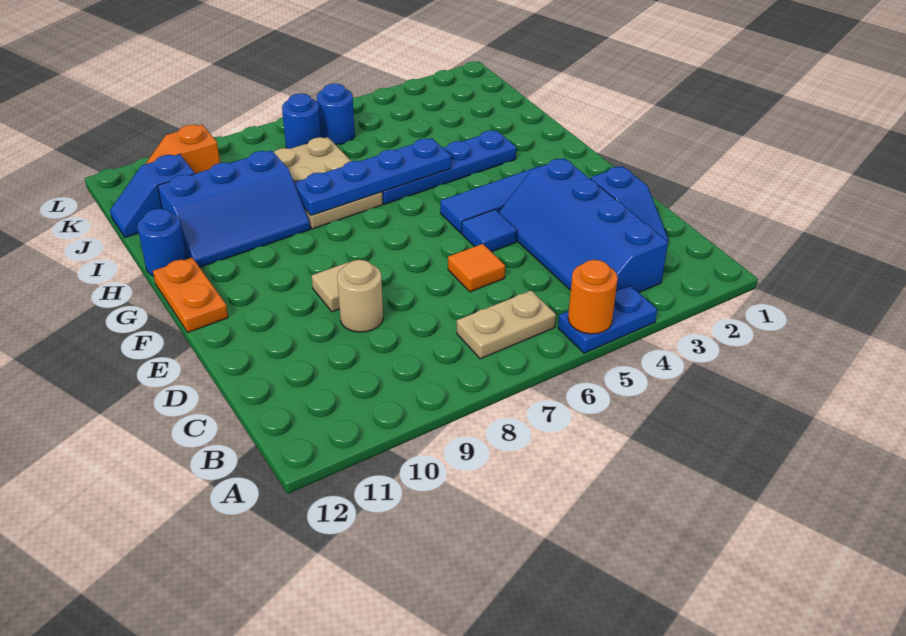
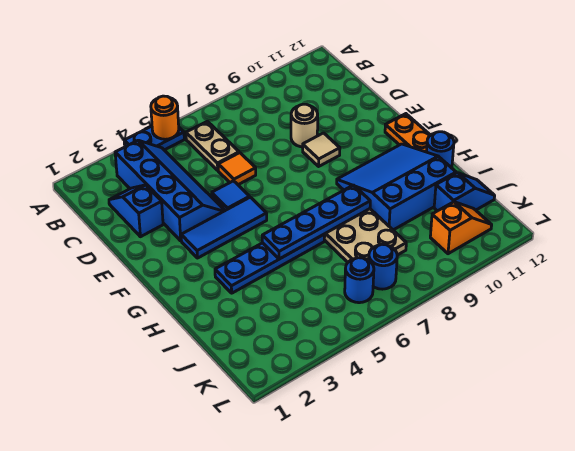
tan 1x2 plate [457,291,556,359] -> tan 1x2 plate turned to [186,121,239,170]
blue 2x3 slope [158,150,310,267] -> blue 3x3 slope [337,144,456,230]

